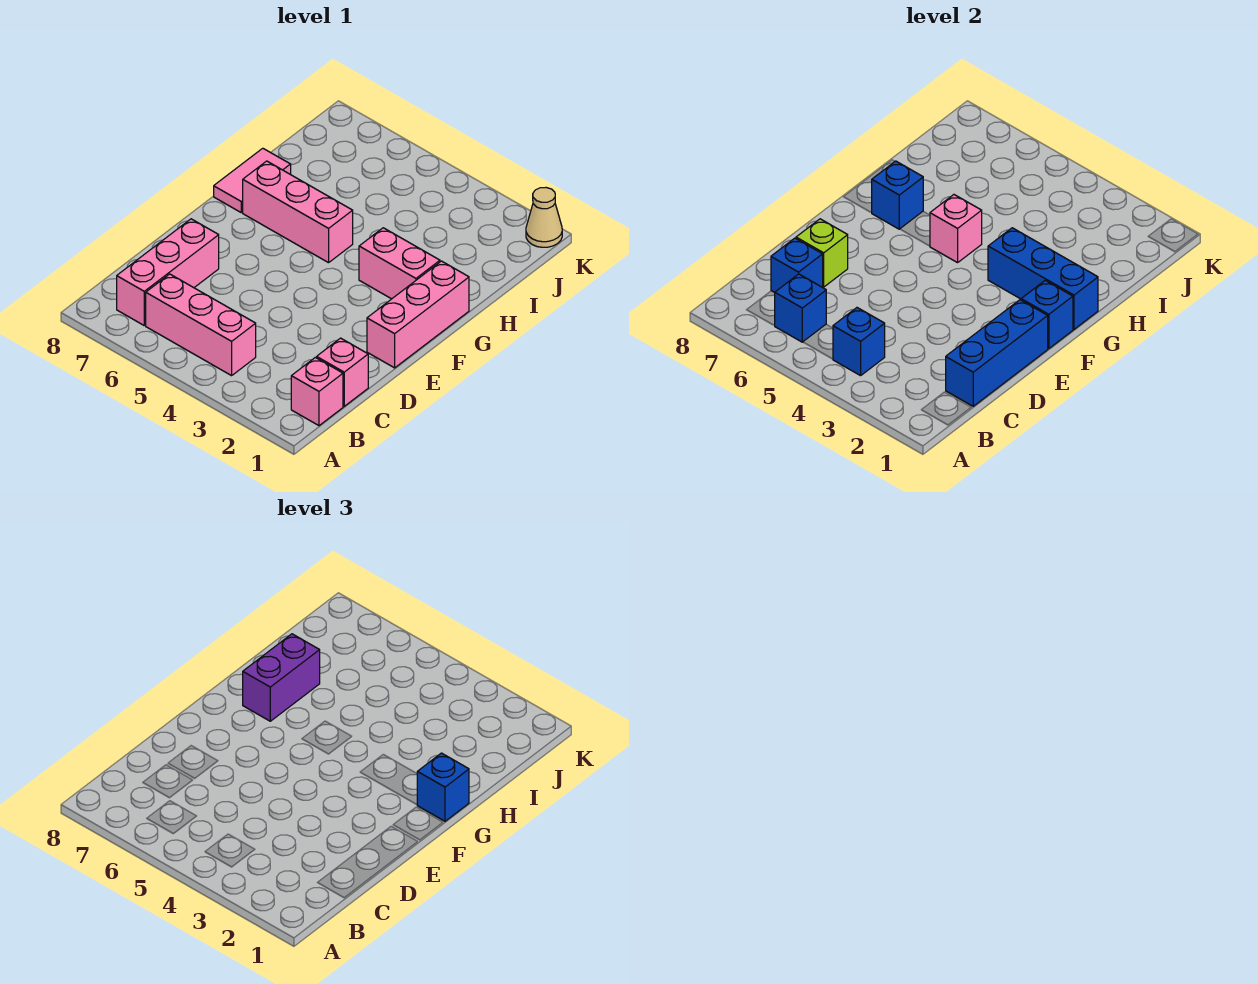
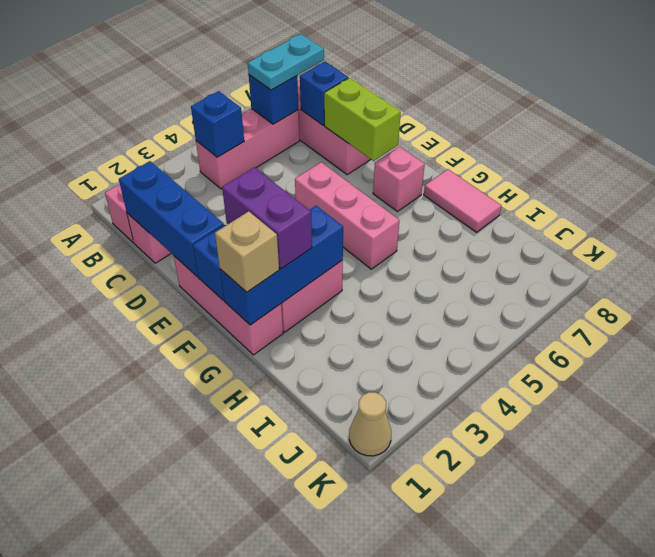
none -> cyan 1x2 plate [248,34,324,90]
lime 1x1 brick [796,219,848,287] -> lime 1x2 brick [324,78,401,161]
blue 1x1 brick [417,753,469,821] -> tan 1x1 brick [215,211,279,292]
pink 1x3 brick [243,161,353,263] -> pink 1x3 brick turned to [295,162,400,269]
pink 1x1 brick [930,195,982,263] -> pink 1x1 brick moved to [373,146,425,211]
blue 1x1 brick [872,161,923,229] -> none
purple 1x2 brick [243,634,320,721] -> purple 1x2 brick moved to [222,167,312,269]

